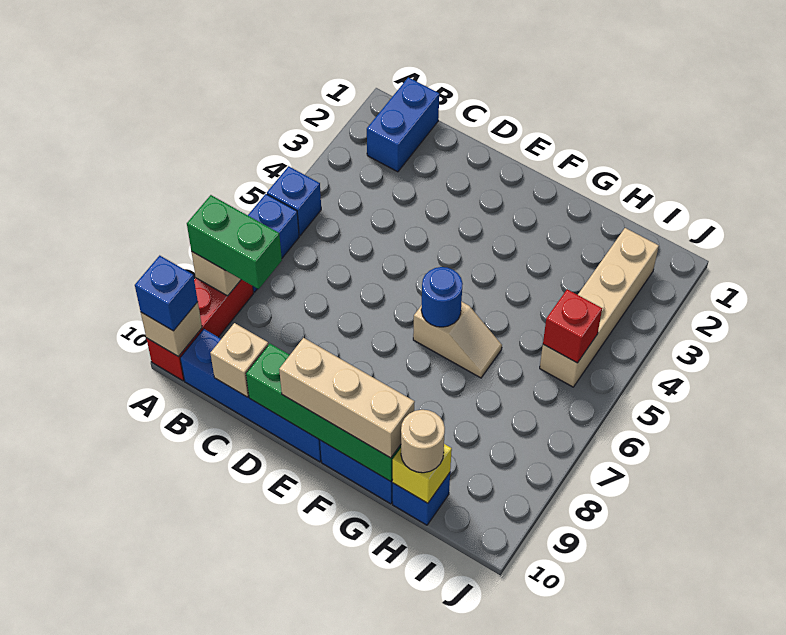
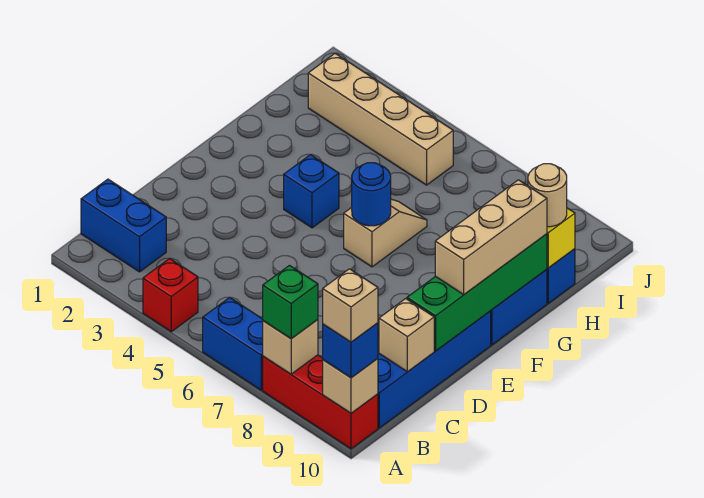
blue 1x1 brick [267,166,321,236] -> blue 1x1 brick moved to [284,155,339,228]
green 1x2 brick [187,195,282,289] -> green 1x1 brick [263,266,318,339]
none -> tan 1x1 brick [323,269,378,342]
red 1x1 brick [543,289,602,363] -> red 1x1 brick moved to [143,258,198,332]

